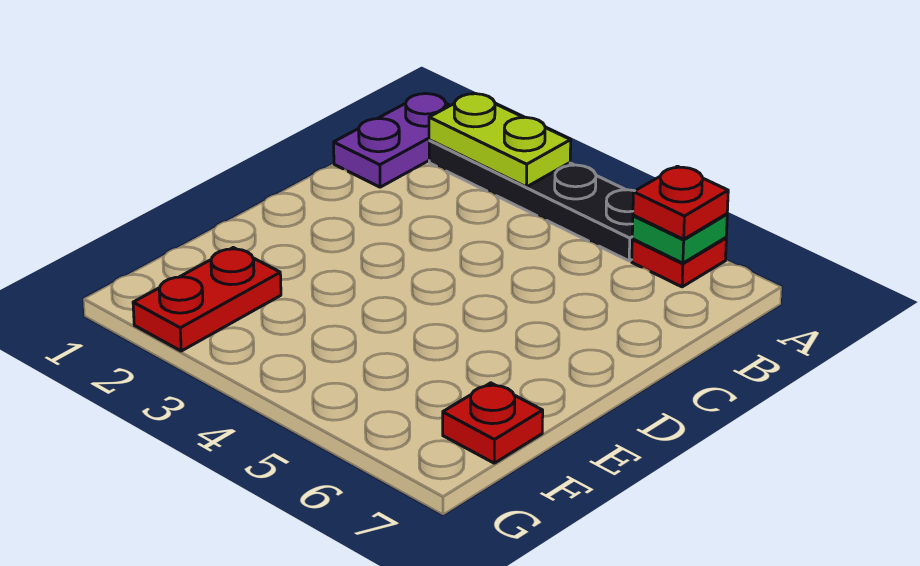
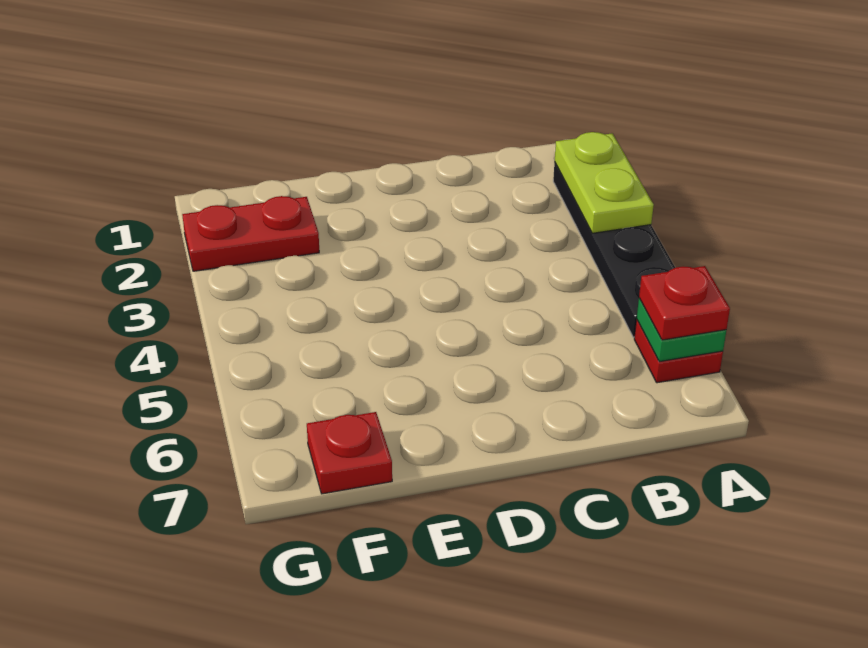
purple 1x2 plate [334,93,450,187] -> none

